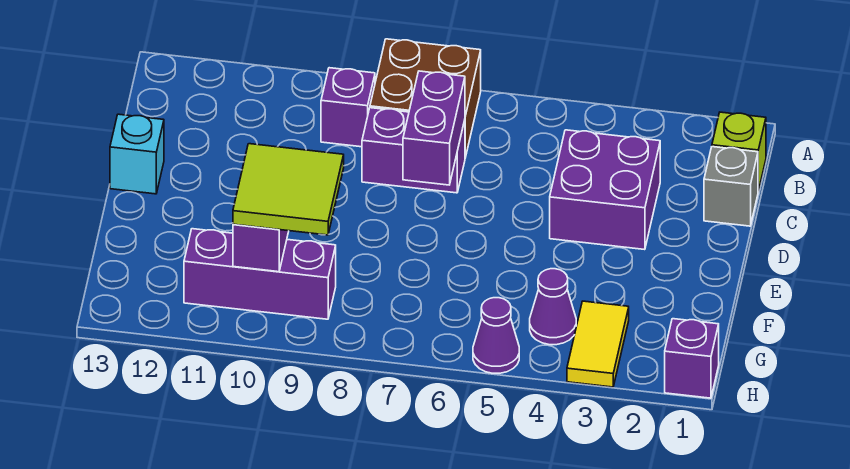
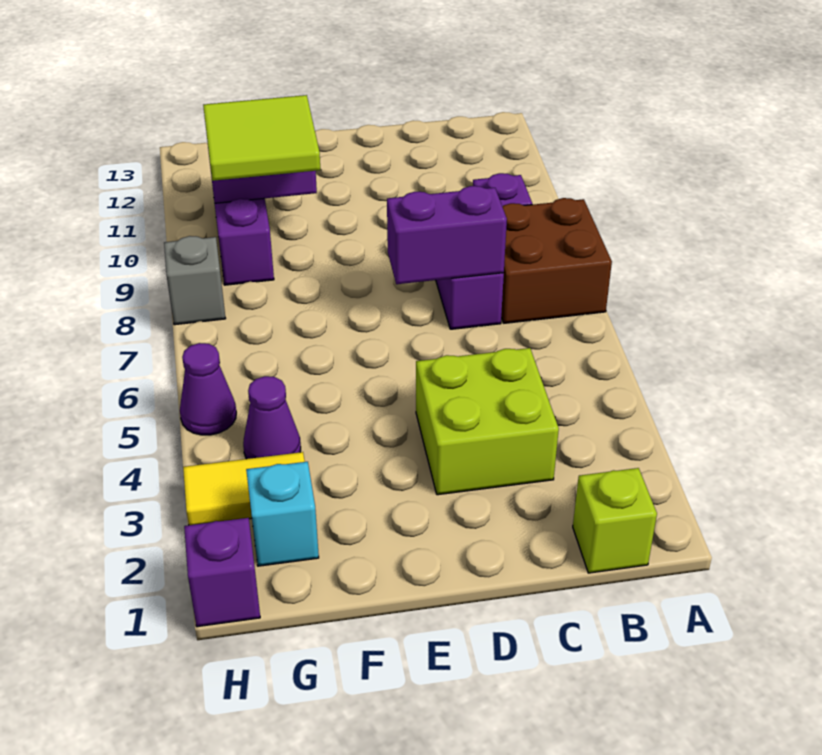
grey 1x1 brick [704,147,758,226] -> grey 1x1 brick moved to [164,236,226,325]
purple 2x2 brick [550,130,660,250] -> lime 2x2 brick [416,348,559,495]
cyan 1x1 brick [110,114,164,194] -> cyan 1x1 brick moved to [246,462,319,566]

